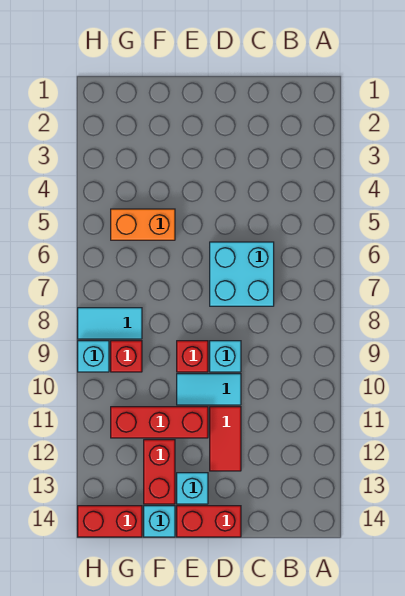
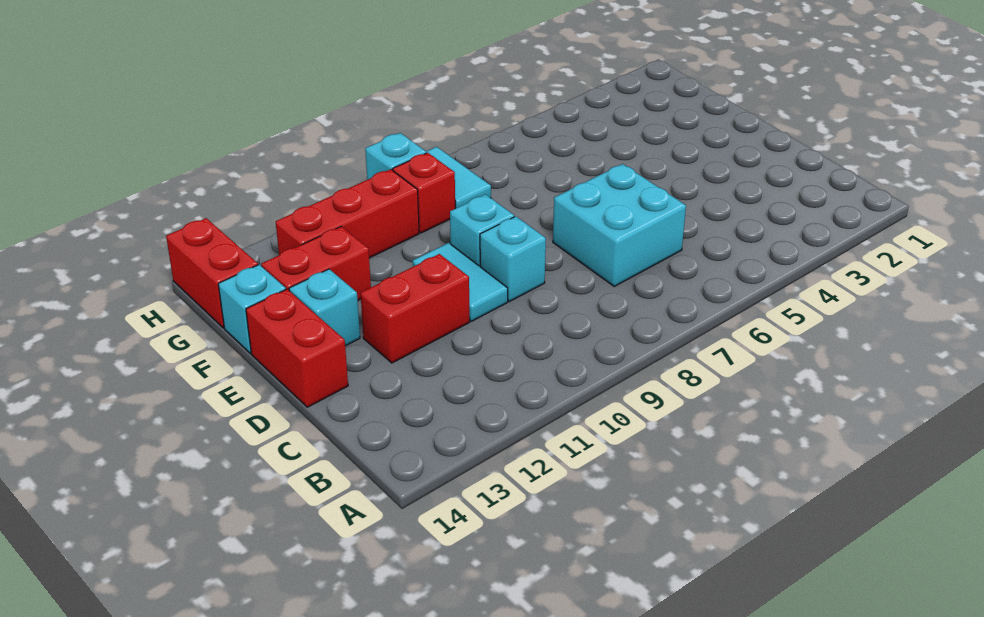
red 1x2 tile [210,407,241,471] -> red 1x2 brick [361,254,470,363]
red 1x1 brick [177,341,208,372] -> cyan 1x1 brick [450,194,514,266]
red 1x3 brick [111,407,208,438] -> red 1x3 brick turned to [276,169,419,258]
orange 1x2 brick [111,209,175,240] -> none

